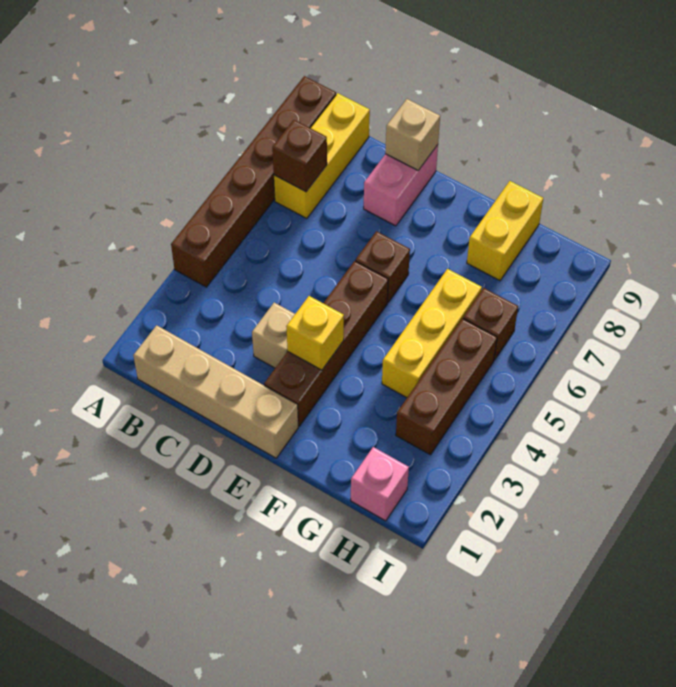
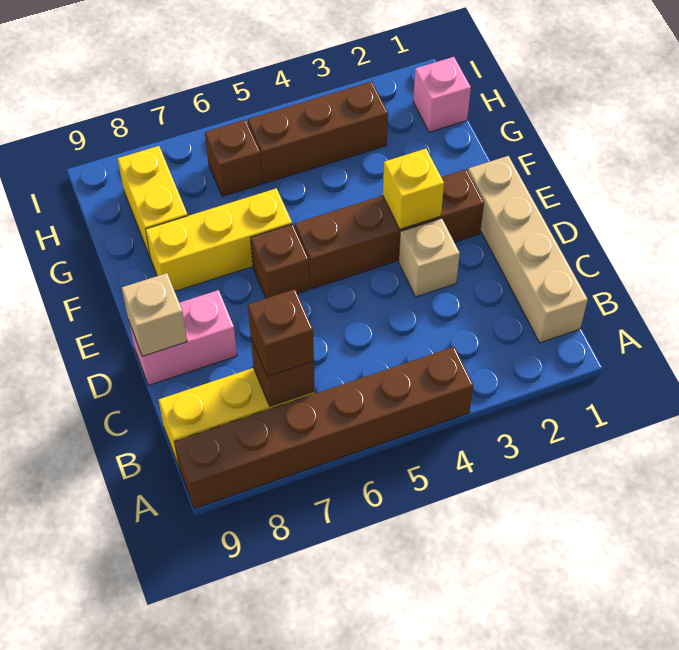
none -> brown 1x1 brick [248,289,314,377]
yellow 1x3 brick [382,269,482,398] -> yellow 1x3 brick moved to [145,188,292,291]
yellow 1x2 brick [467,181,543,281] -> yellow 1x2 brick turned to [118,146,188,257]

